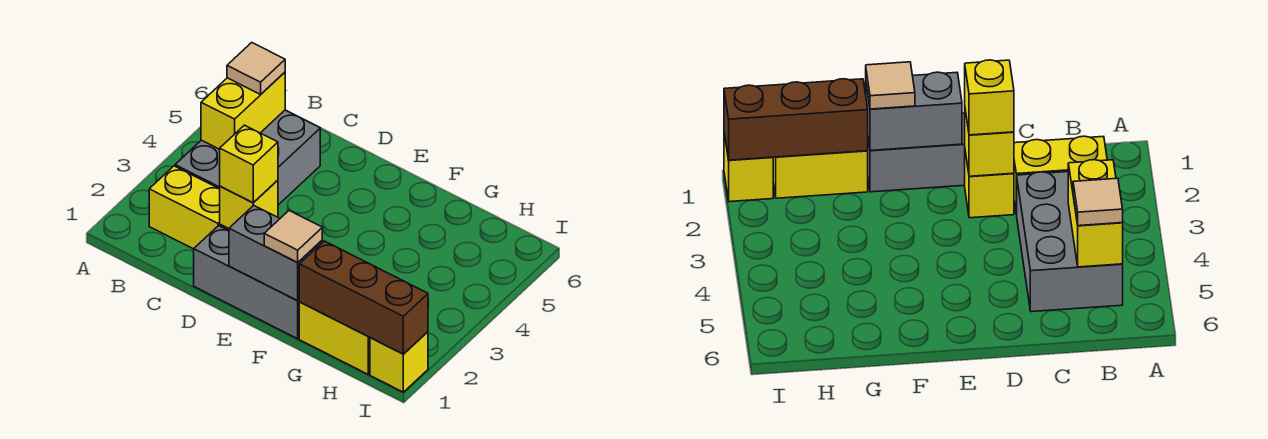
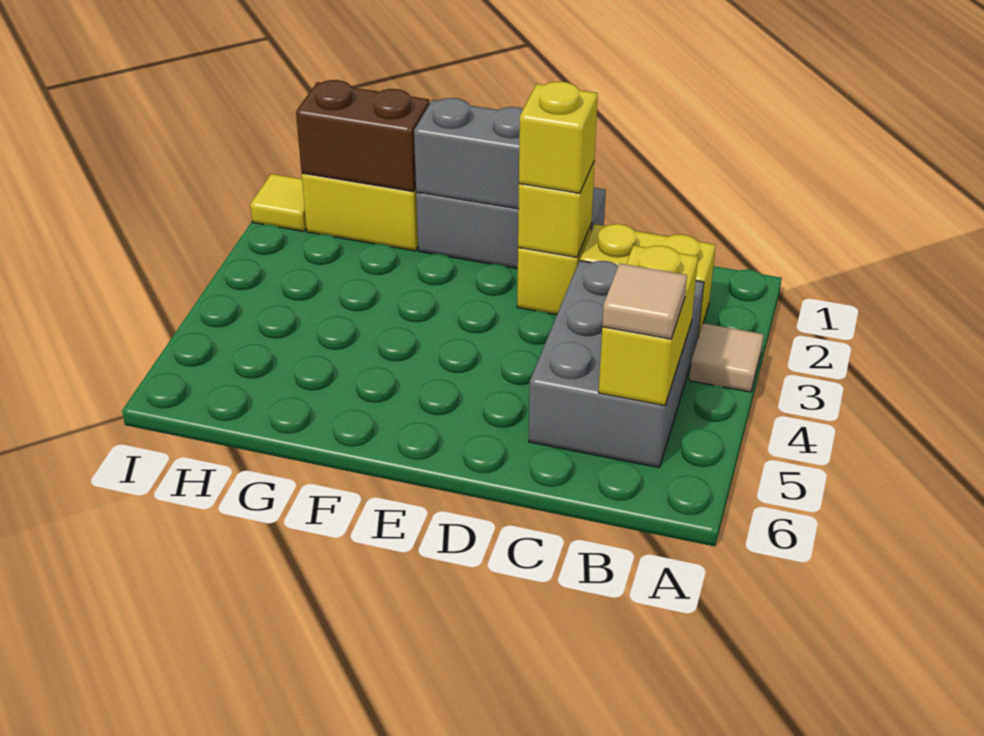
tan 1x1 tile [264,211,322,263] -> tan 1x1 tile moved to [689,323,764,392]
brown 1x3 brick [299,241,428,354] -> brown 1x2 brick [296,80,430,192]
yellow 1x1 brick [370,332,428,392] -> yellow 1x1 tile [250,174,306,231]

